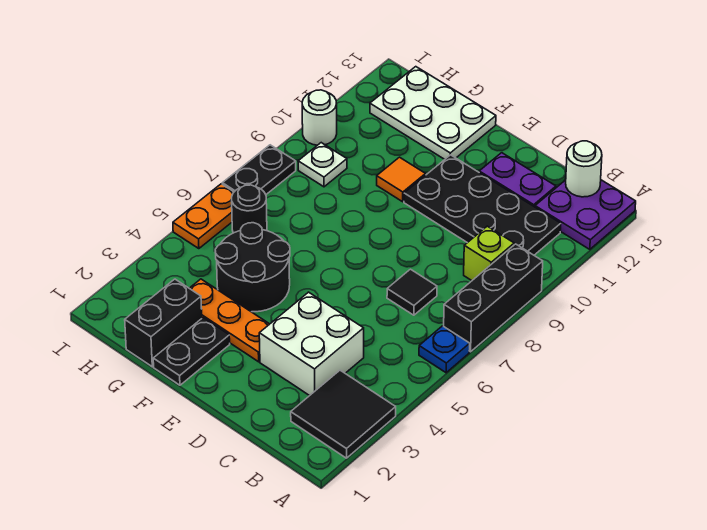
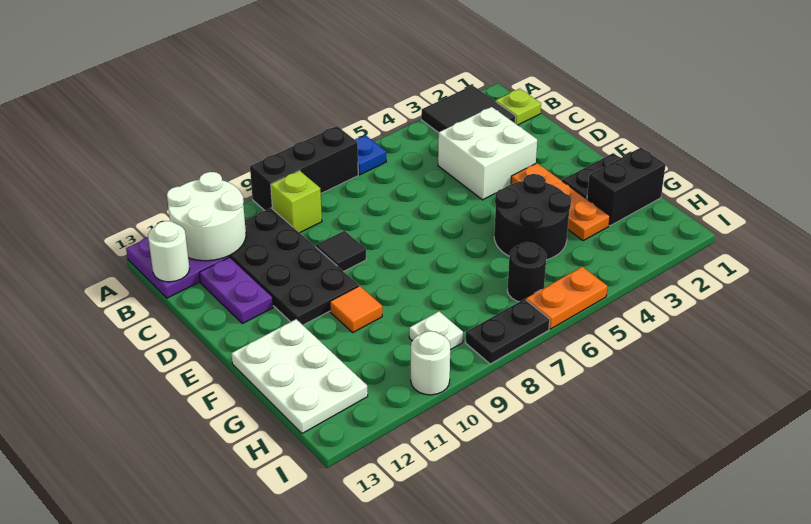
none -> white 2x2 round brick [167,172,246,261]
none -> lime 1x1 plate [496,89,541,125]
black 1x1 tile [387,269,437,315] -> black 1x1 tile moved to [316,231,366,272]

